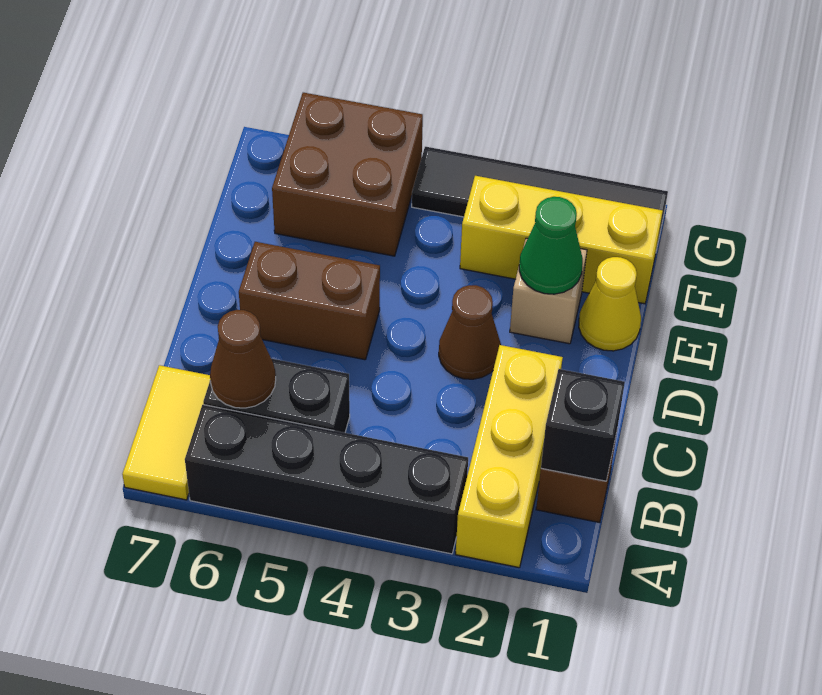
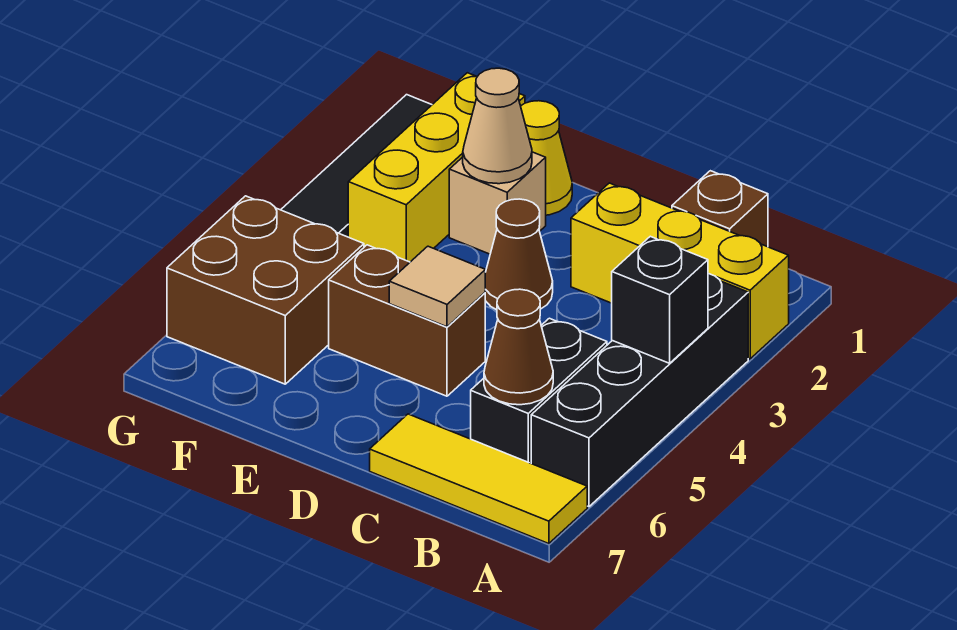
yellow 1x2 tile [122,365,210,500] -> yellow 1x3 tile [370,414,587,544]
black 1x1 brick [541,369,625,481] -> black 1x1 brick moved to [612,236,708,363]
brown 1x2 brick [239,242,380,360] -> brown 1x2 brick turned to [329,245,485,396]
none -> tan 1x1 tile [389,246,485,327]
green 1x1 cone [519,197,583,294] -> tan 1x1 cone [463,68,532,184]

